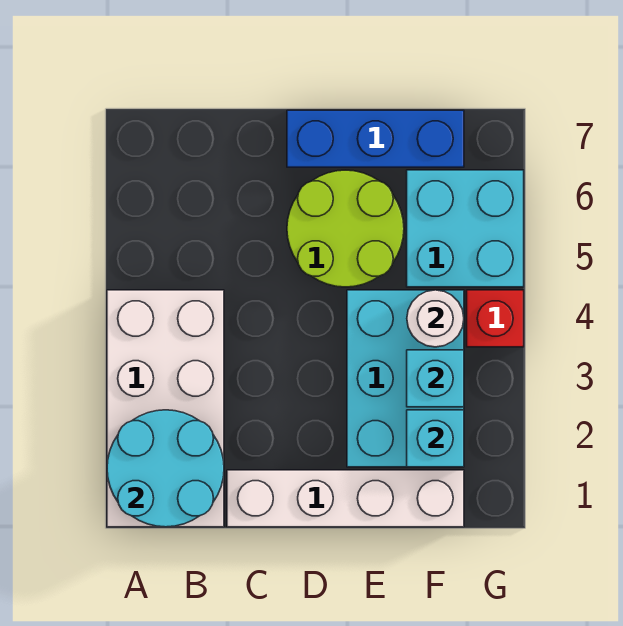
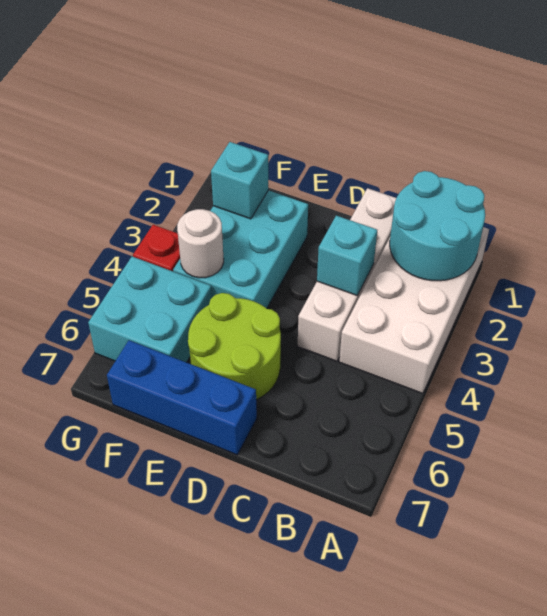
white 1x4 brick [227,470,464,527] -> white 1x4 brick turned to [298,188,396,361]
cyan 1x1 brick [407,350,464,407] -> cyan 1x1 brick moved to [317,216,377,296]

